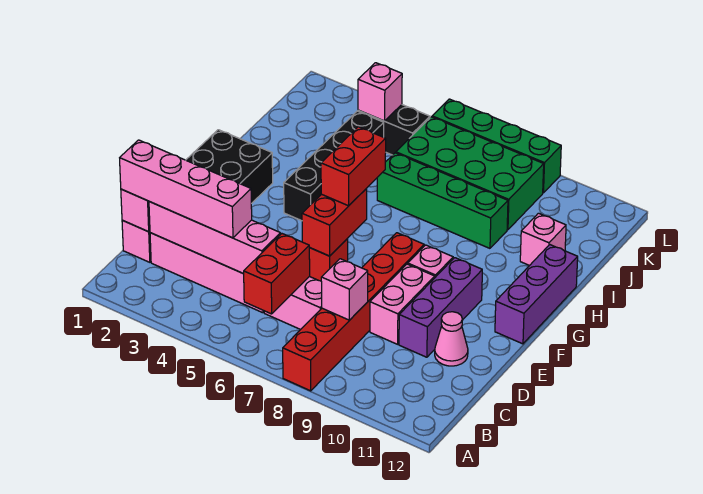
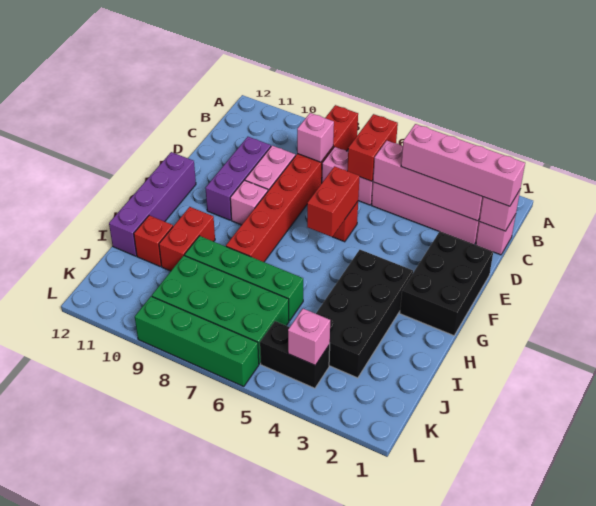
red 1x6 brick [283,233,424,391] -> red 1x8 brick [226,105,358,262]
pink 1x1 cone [435,312,468,366] -> none
red 1x2 brick [321,127,386,206] -> red 1x2 brick moved to [159,207,215,271]
purple 1x3 brick [495,245,578,344] -> purple 1x4 brick [109,152,196,256]
black 1x4 brick [284,111,384,221] -> black 2x4 brick [316,250,413,378]
pink 1x1 brick [520,213,566,266] -> red 1x1 brick [134,215,173,266]

